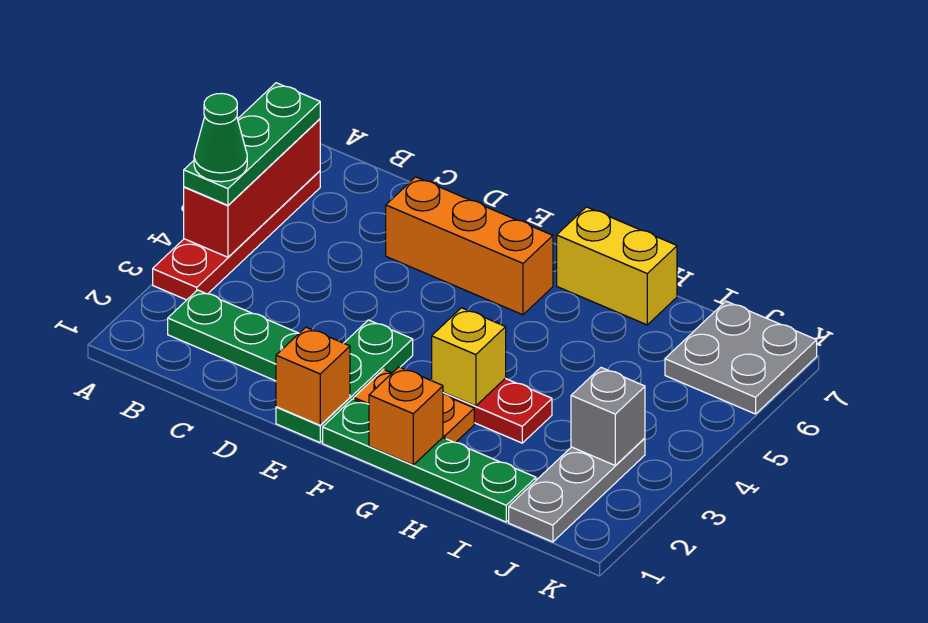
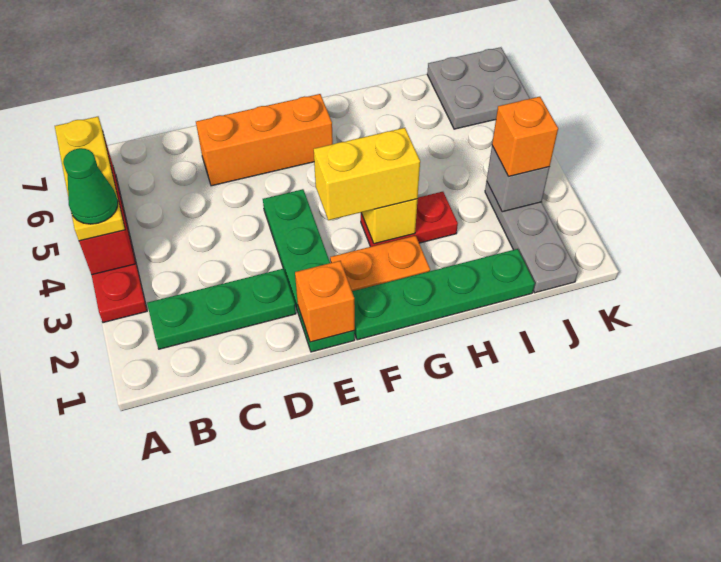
green 1x3 plate [184,83,320,205] -> yellow 1x3 plate [55,117,125,241]
green 1x3 plate [276,320,413,442] -> green 1x4 plate [263,189,355,352]
orange 1x1 brick [369,367,443,465] -> orange 1x1 brick moved to [492,97,558,176]
yellow 1x2 brick [556,207,677,325] -> yellow 1x2 brick moved to [314,128,420,220]

